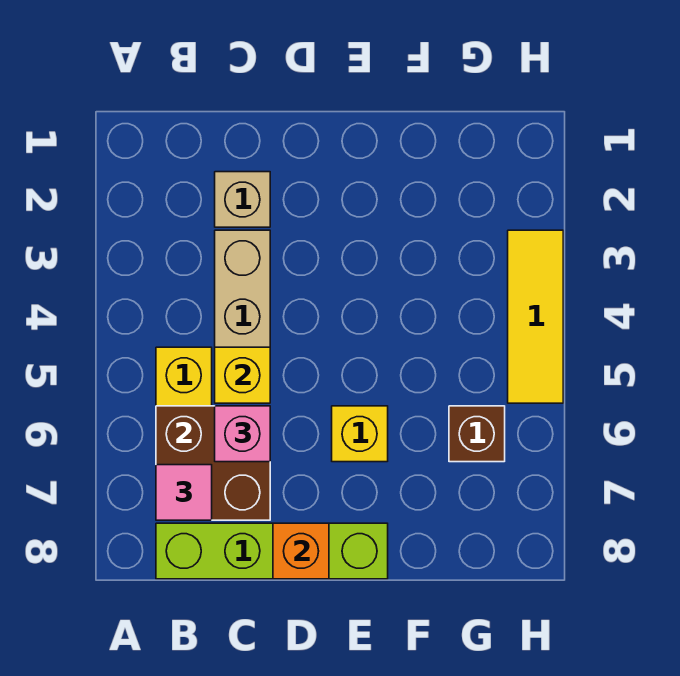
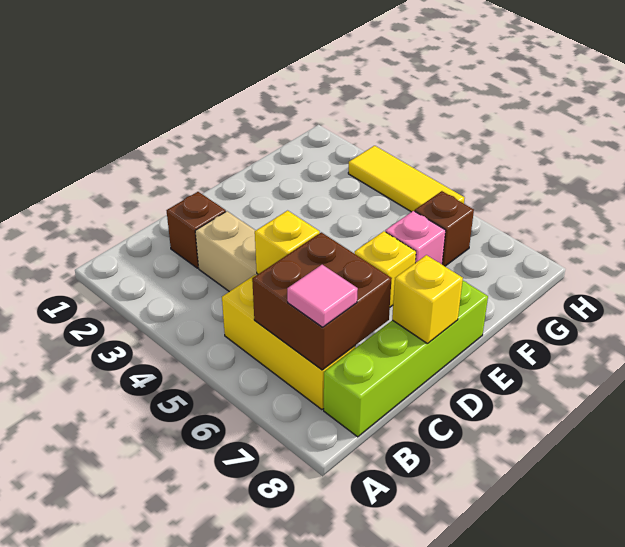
tan 1x1 brick [215,172,270,227] -> brown 1x1 brick [167,192,226,268]
pink 1x1 brick [215,406,270,462] -> pink 1x1 brick moved to [385,211,446,265]
orange 1x1 brick [273,523,329,579] -> yellow 1x1 brick [392,255,463,343]

